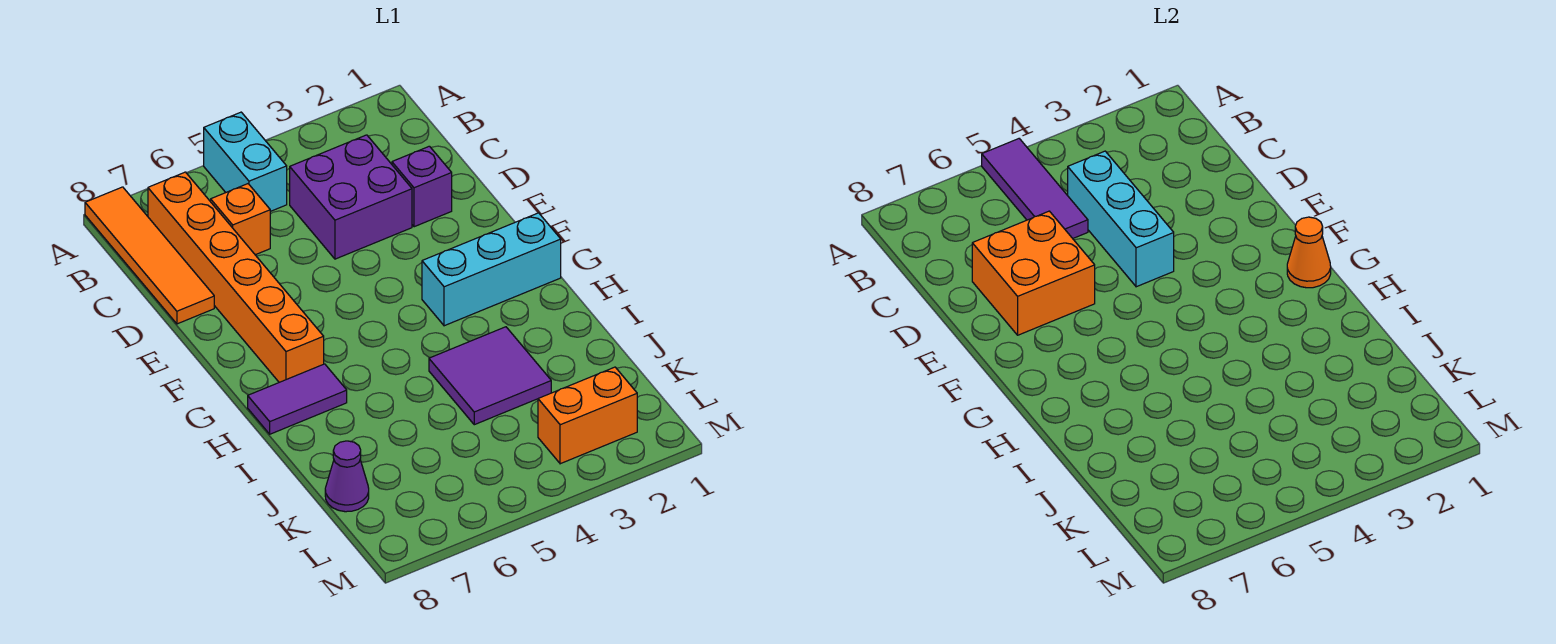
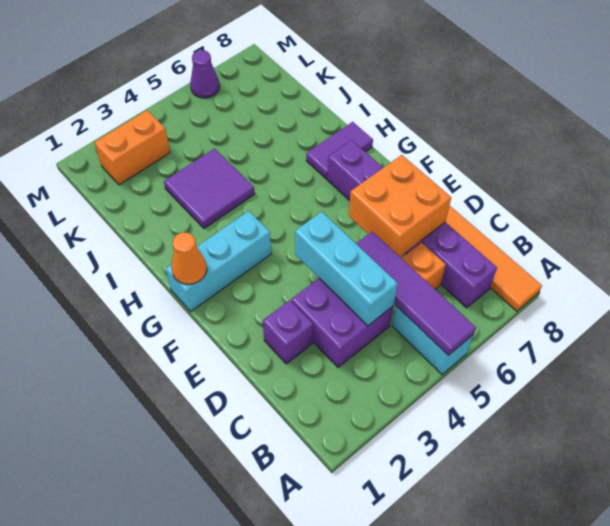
purple 1x3 tile [982,139,1088,238] -> purple 1x4 tile [356,232,476,355]
orange 1x6 brick [148,172,324,382] -> purple 1x6 brick [327,140,497,308]
purple 1x1 cone [325,441,369,512] -> purple 1x1 cone moved to [190,50,220,98]

